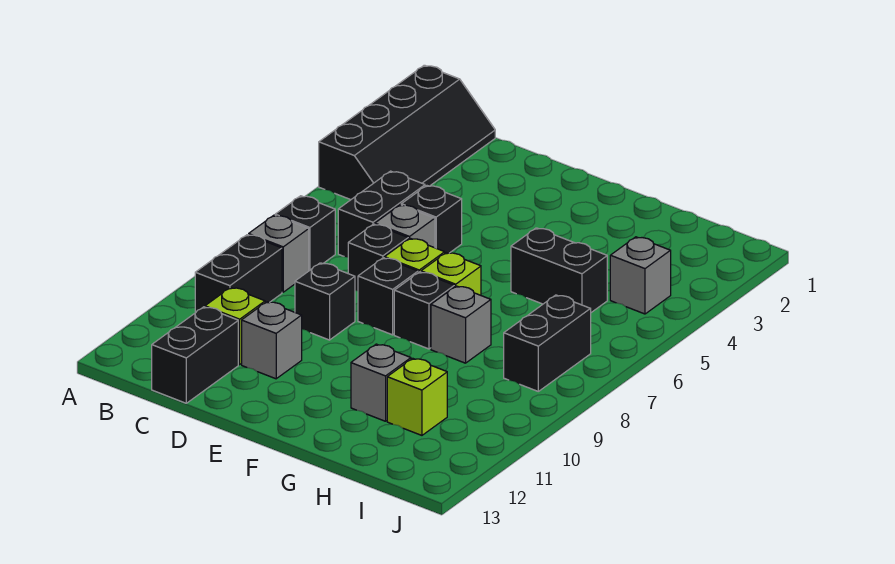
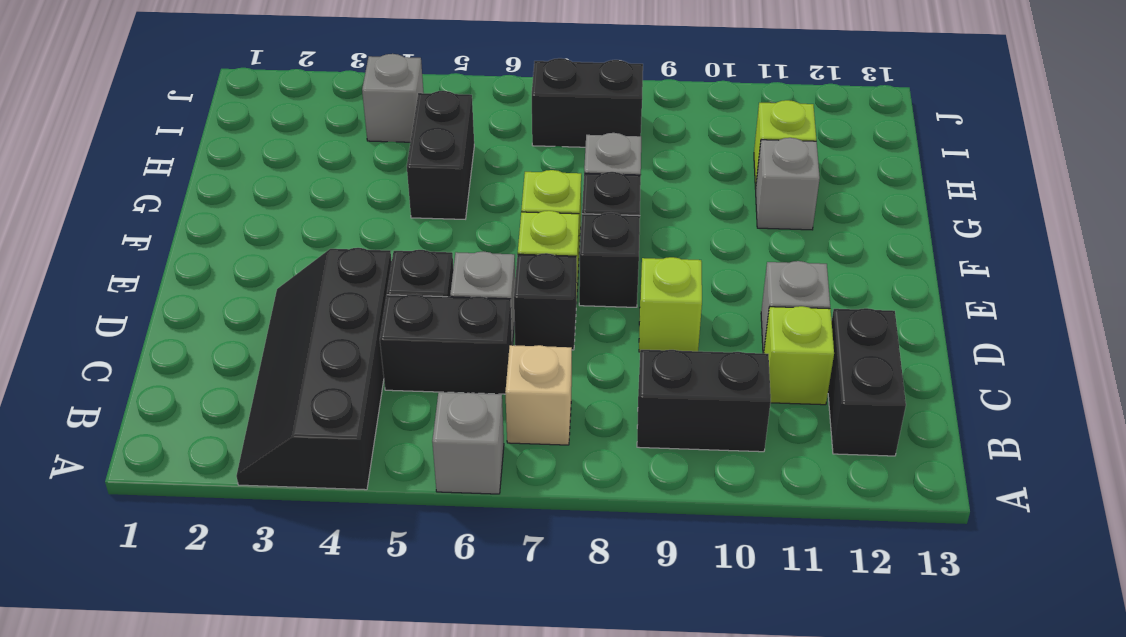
black 2x4 slope [319,65,495,200] -> black 2x4 slope turned to [236,248,392,490]
black 1x1 brick [275,196,335,271] -> tan 1x1 brick [505,345,572,445]
grey 1x1 brick [249,215,309,292] -> grey 1x1 brick moved to [432,392,504,494]
black 1x2 brick [152,307,238,403] -> black 1x2 brick turned to [828,308,906,456]
black 1x1 brick [295,263,355,340] -> lime 1x1 brick [639,257,702,352]

